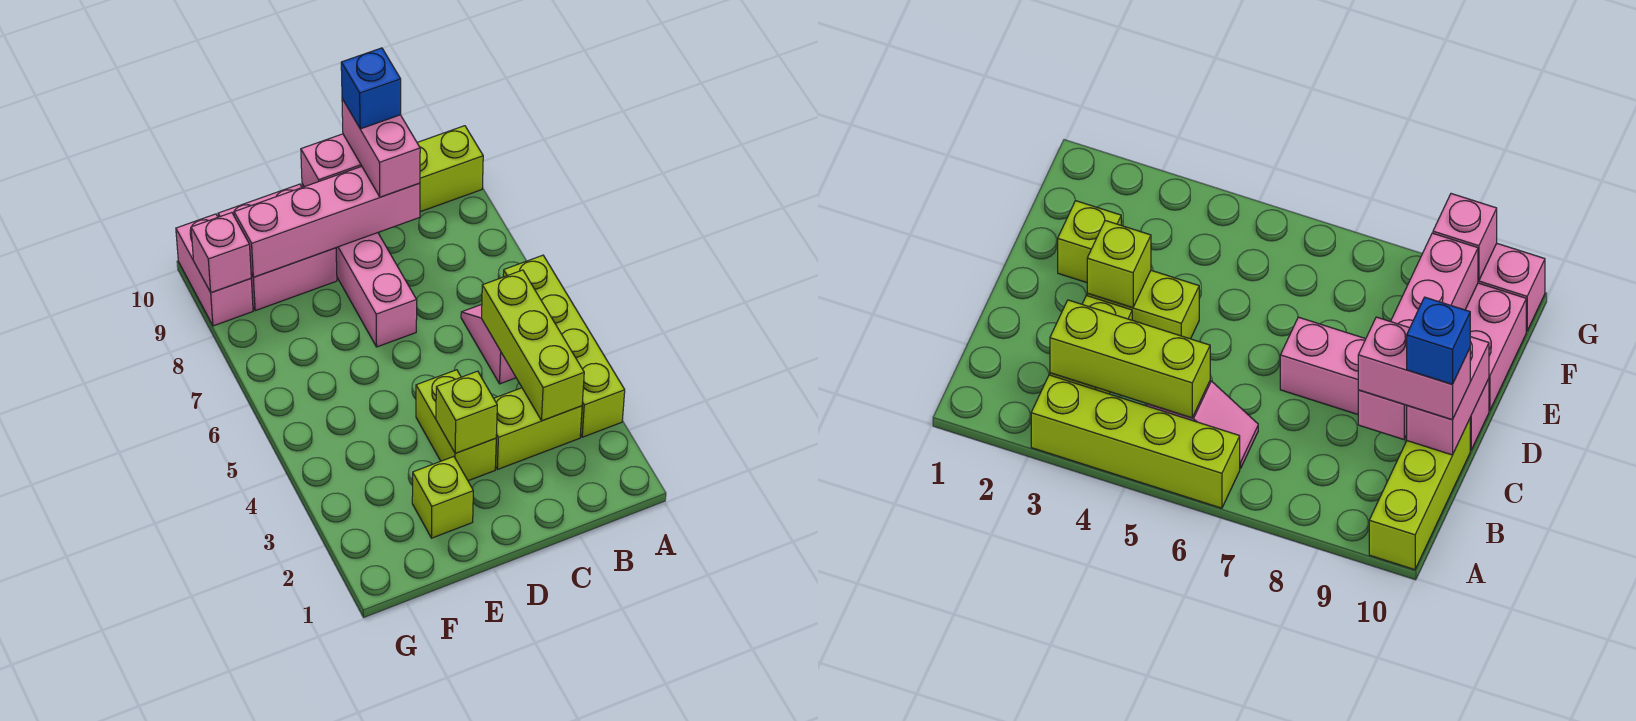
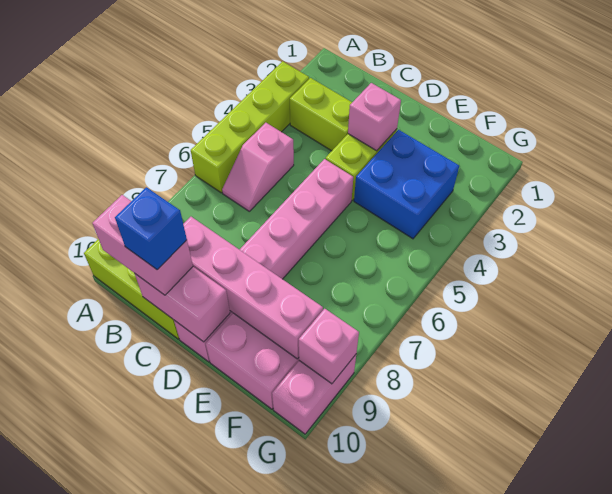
lime 1x3 brick [482,270,584,421] -> none
pink 1x2 brick [342,99,420,197] -> pink 1x2 brick turned to [93,195,193,295]
lime 1x1 brick [436,371,497,454] -> pink 1x1 brick [348,83,401,151]
pink 1x4 brick [302,184,417,347] -> pink 1x6 brick [174,159,353,362]
lime 1x1 brick [412,457,473,538] -> none
none -> blue 2x2 brick [354,130,459,239]

